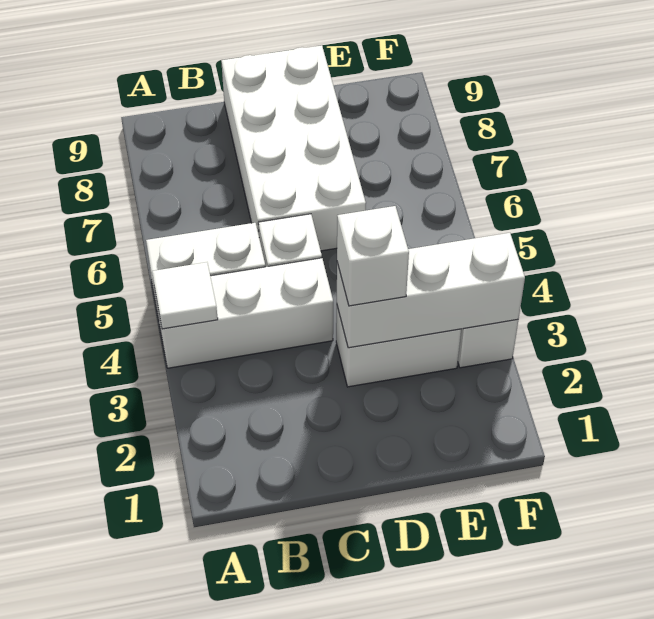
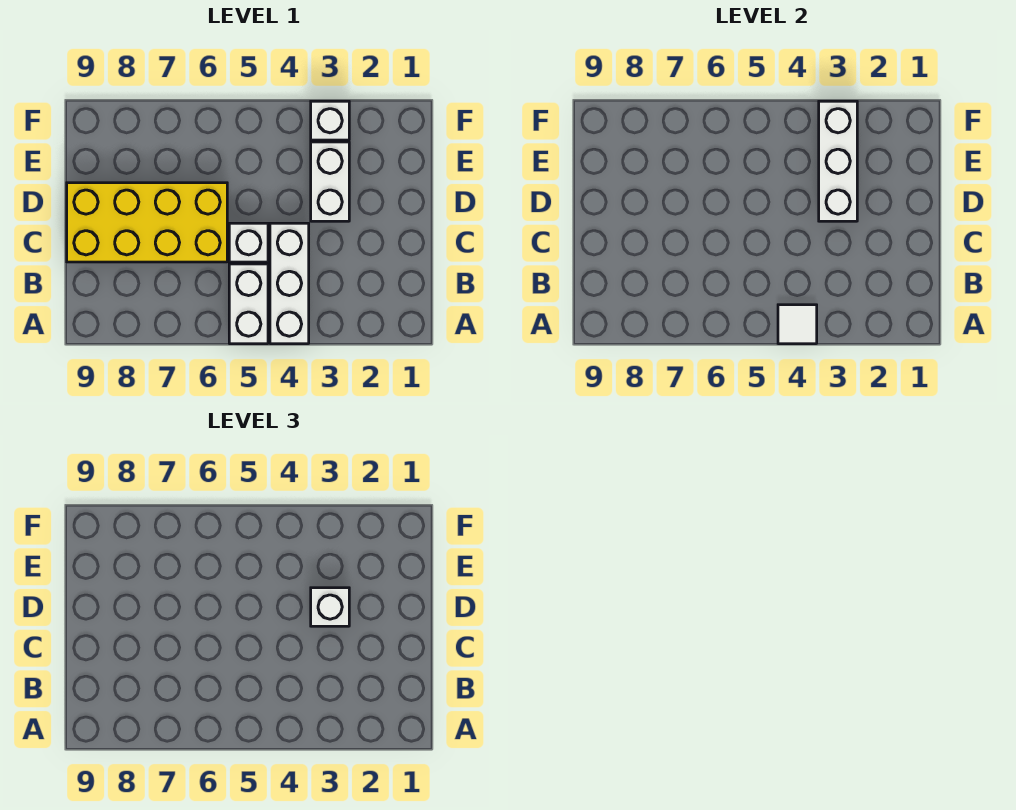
white 2x4 brick [221,45,366,251] -> yellow 2x4 brick [67,183,227,262]

